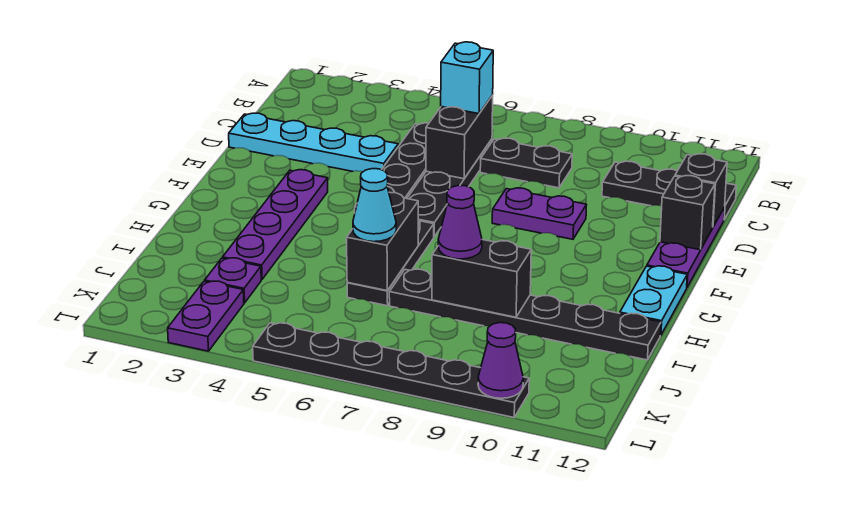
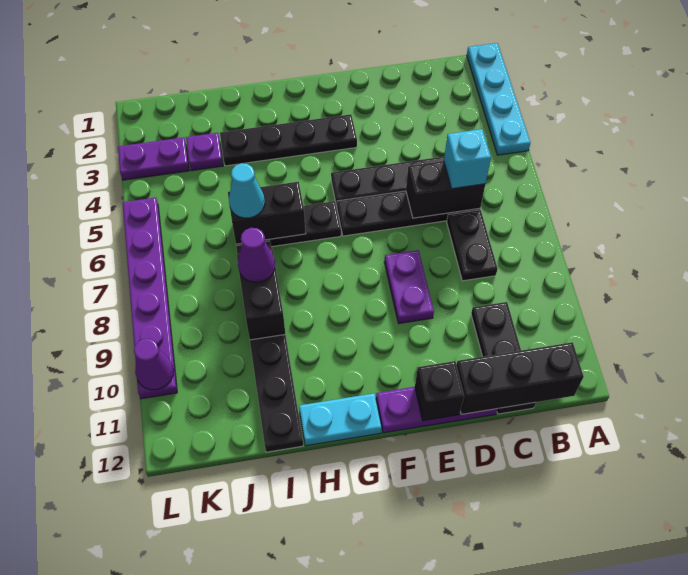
cyan 1x4 plate [229,113,398,172] -> cyan 1x4 plate moved to [467,43,530,155]
black 1x1 brick [675,154,727,227] -> black 1x3 brick [456,342,584,414]
purple 1x4 plate [223,170,328,279] -> black 1x4 plate [220,114,357,166]
black 1x6 plate [253,323,529,418] -> purple 1x6 plate [123,198,177,399]

